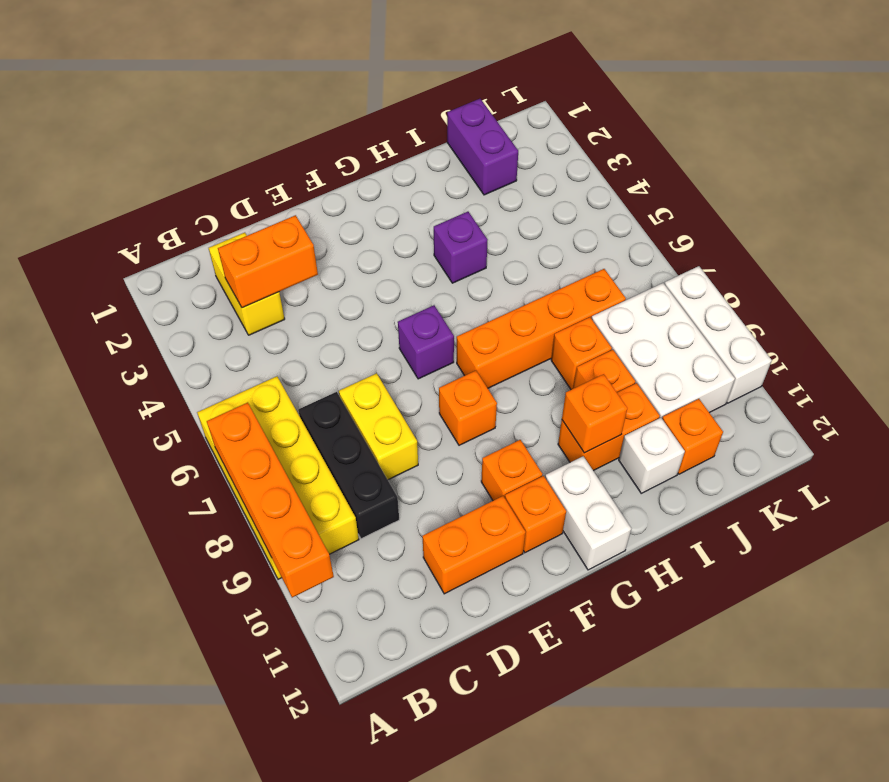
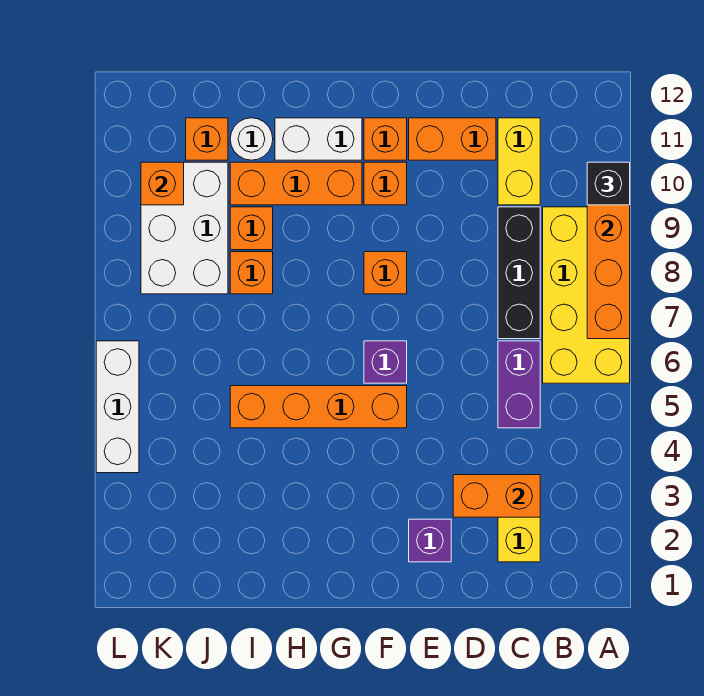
none -> black 1x1 brick [587,162,630,205]
yellow 1x2 brick [339,373,418,480] -> yellow 1x2 brick moved to [498,118,540,205]
orange 1x4 brick [457,269,626,388] -> orange 1x4 brick moved to [230,386,407,428]
white 1x2 brick [545,456,631,570] -> white 1x2 brick turned to [275,118,362,160]
purple 1x1 brick [434,212,487,283] -> purple 1x1 brick moved to [409,519,451,562]
orange 1x2 brick [558,383,660,471] -> orange 1x3 brick [230,162,362,205]
orange 1x1 brick [562,374,627,453] -> orange 1x1 brick moved to [141,162,184,205]
white 1x1 brick [619,418,685,493] -> white 1x1 round brick [230,118,273,160]
purple 1x2 brick [447,99,518,195] -> purple 1x2 brick moved to [498,341,540,428]
white 1x3 brick [665,266,772,403] -> white 1x3 brick moved to [96,341,139,473]

